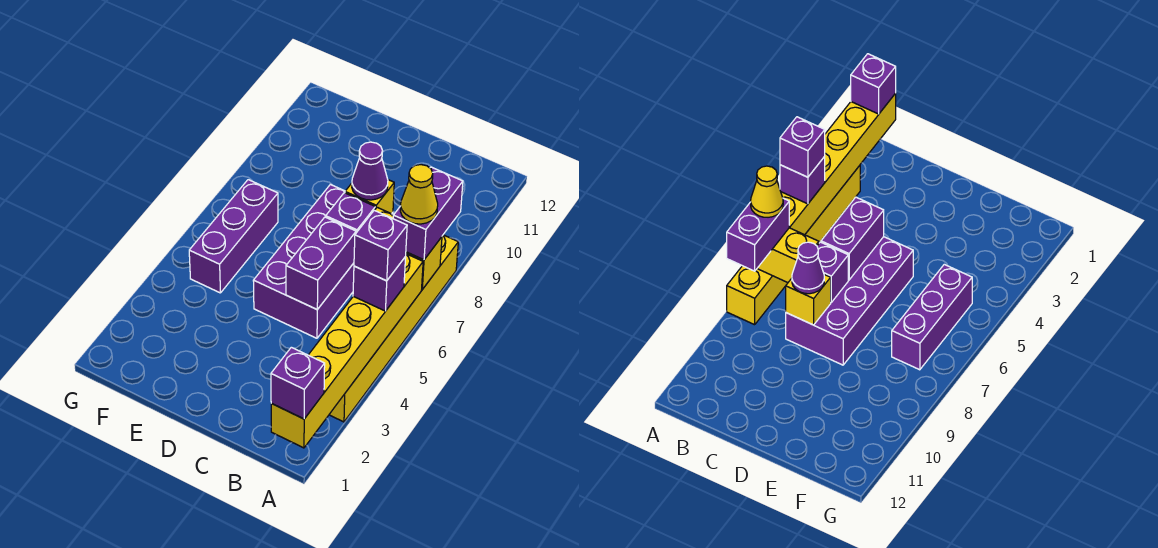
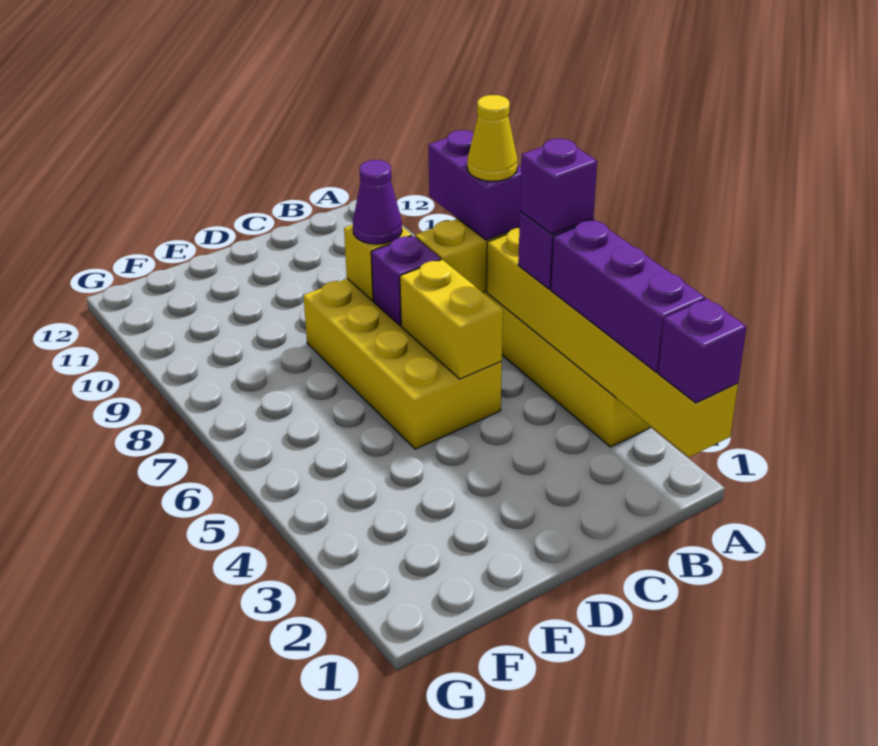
purple 2x4 brick [253,185,393,338] -> yellow 2x4 brick [303,279,502,449]
purple 1x2 brick [286,217,356,309] -> yellow 1x2 brick [400,260,503,379]
purple 1x3 brick [189,180,278,293] -> purple 1x3 brick moved to [551,220,705,372]

